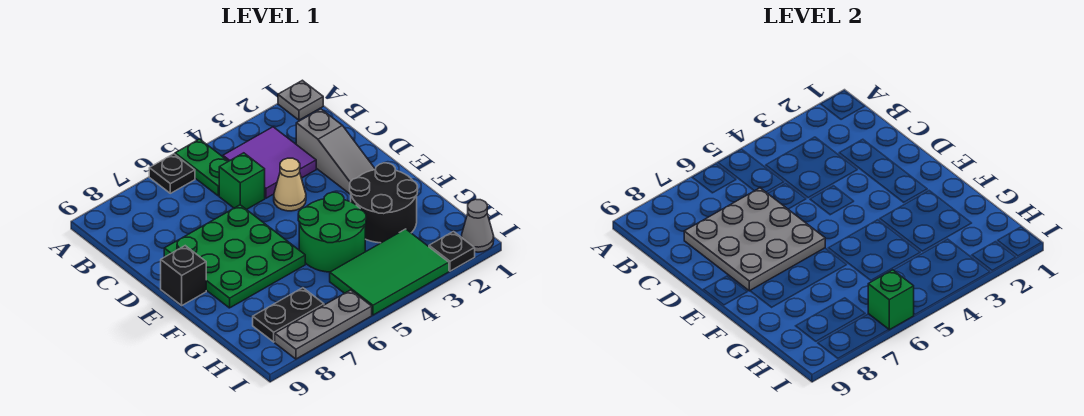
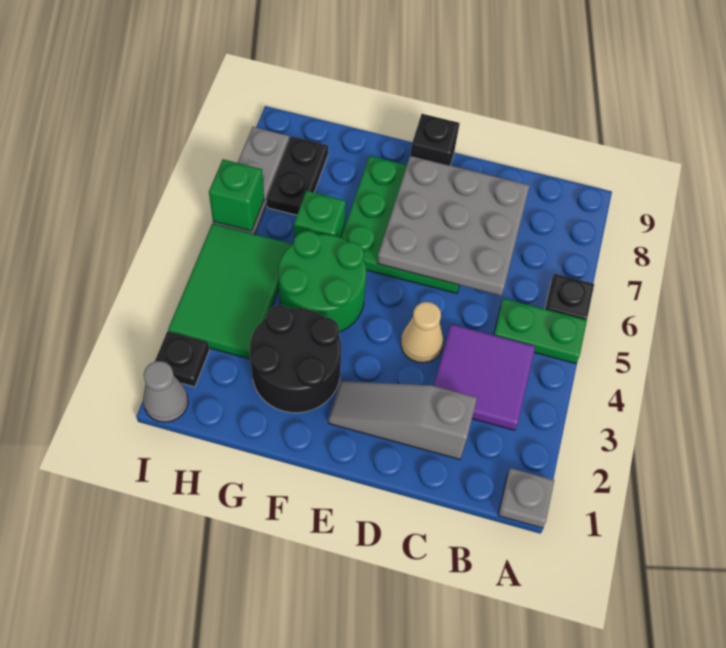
green 1x1 brick [219,153,265,210] -> green 1x1 brick moved to [294,191,346,239]

